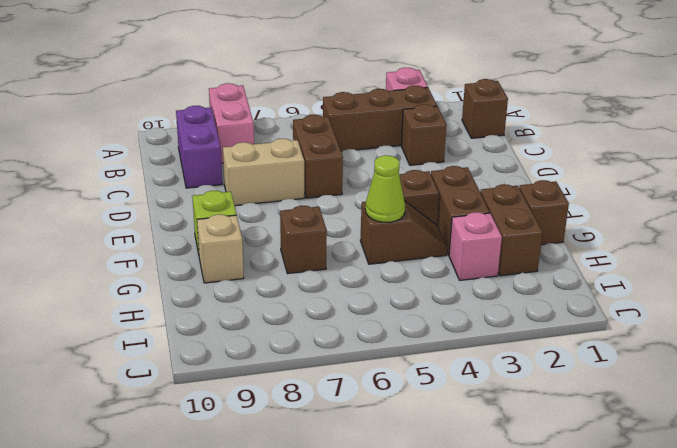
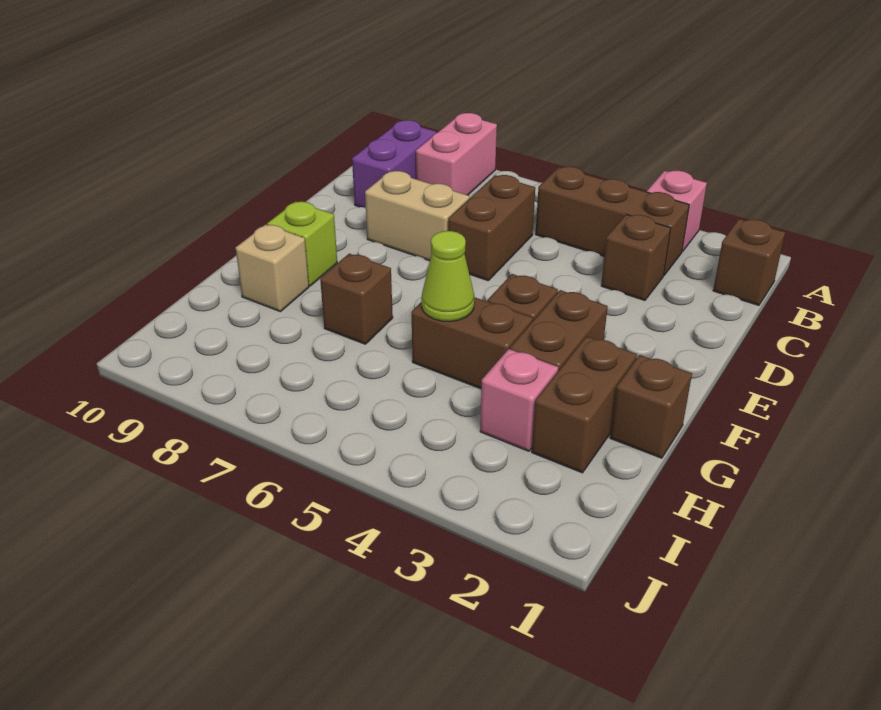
brown 1x2 slope [360,201,447,264] -> brown 1x2 brick [412,297,533,389]

